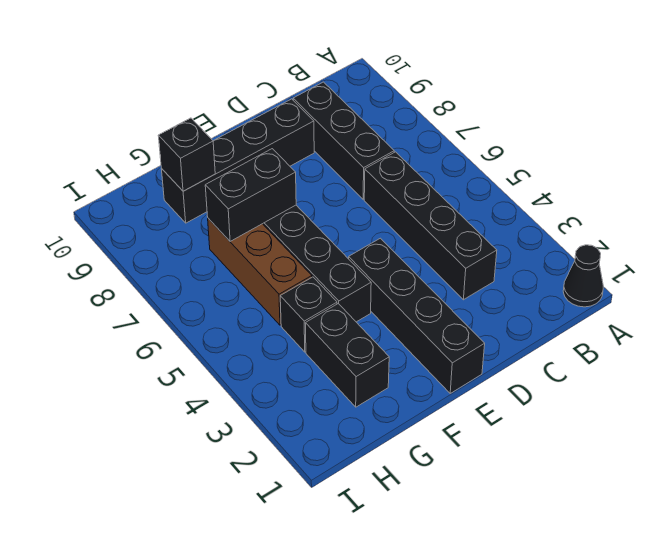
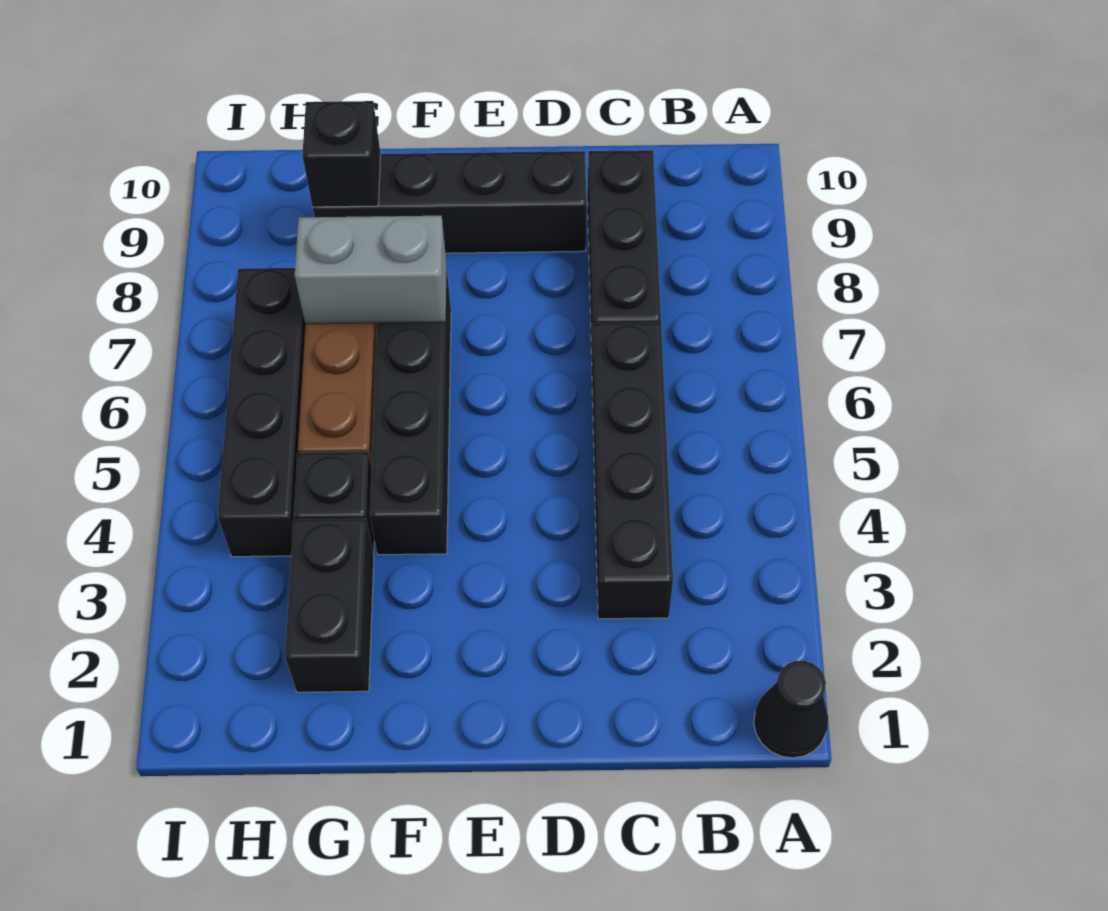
black 1x4 brick [349,238,485,393] -> black 1x4 brick moved to [218,268,305,557]
black 1x2 brick [205,149,296,241] -> grey 1x2 brick [295,216,447,324]

